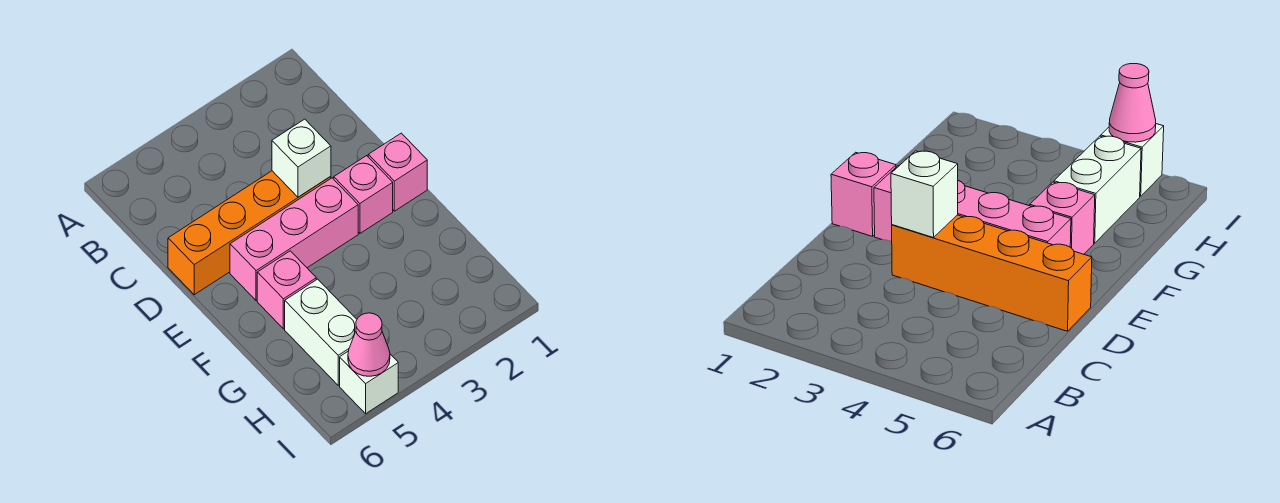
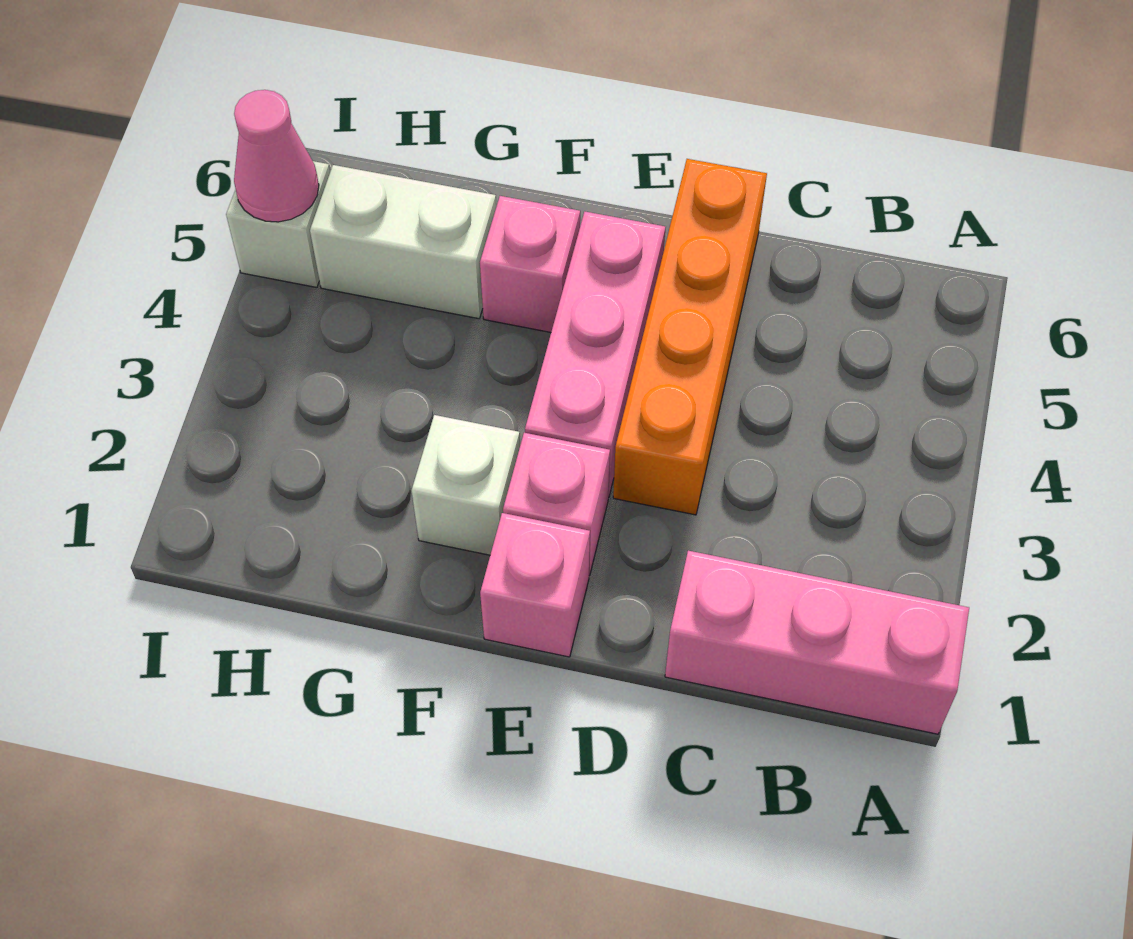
none -> pink 1x3 brick [665,551,969,734]
white 1x1 brick [272,119,331,197] -> white 1x1 brick moved to [412,415,520,555]

